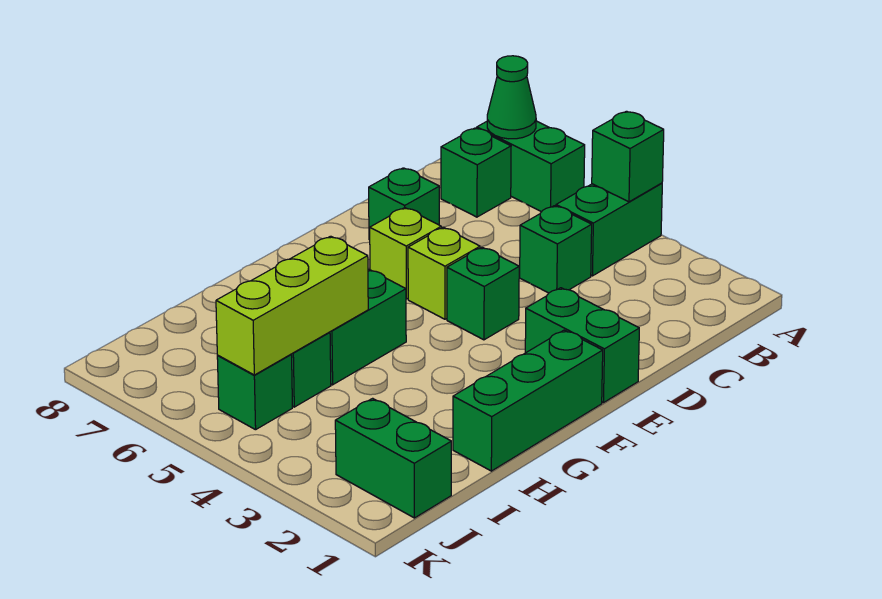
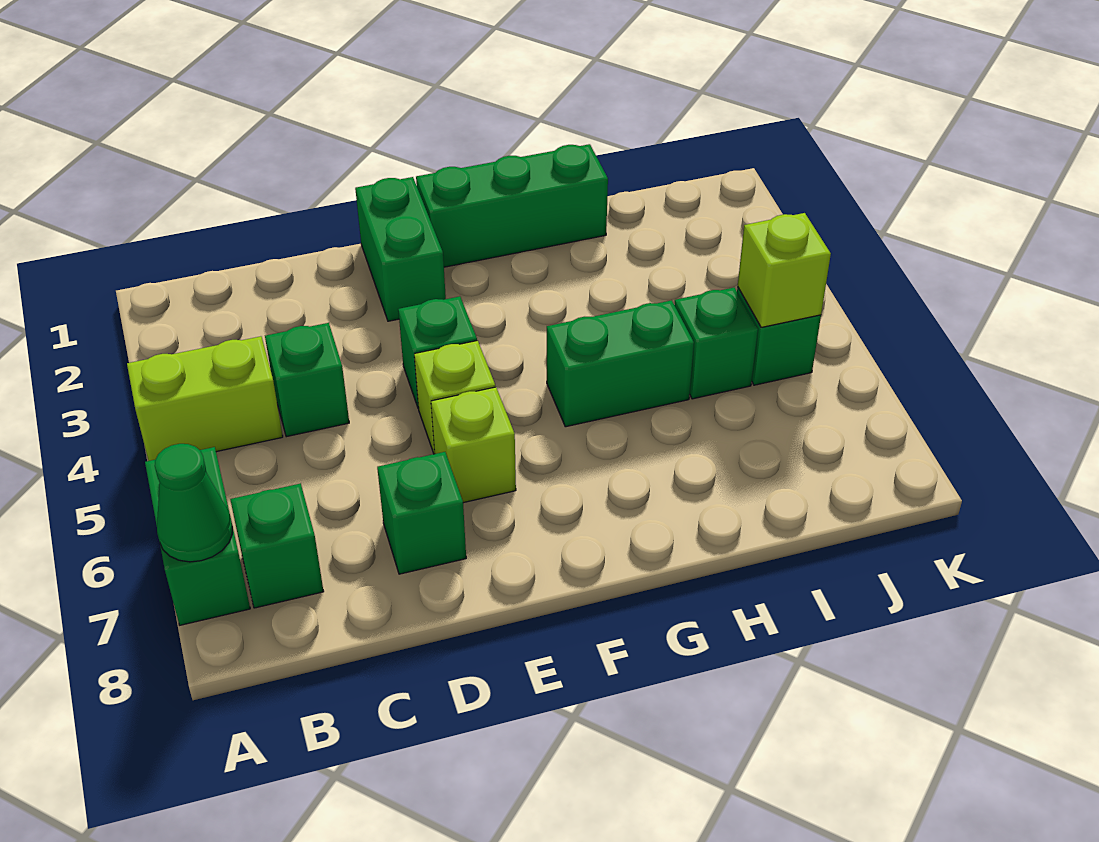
green 1x2 brick [556,183,662,276] -> lime 1x2 brick [127,336,283,461]
green 1x1 brick [592,111,664,202] -> none
lime 1x3 brick [216,236,368,375] -> lime 1x1 brick [738,213,831,328]
green 1x2 brick [335,398,451,518] -> none

